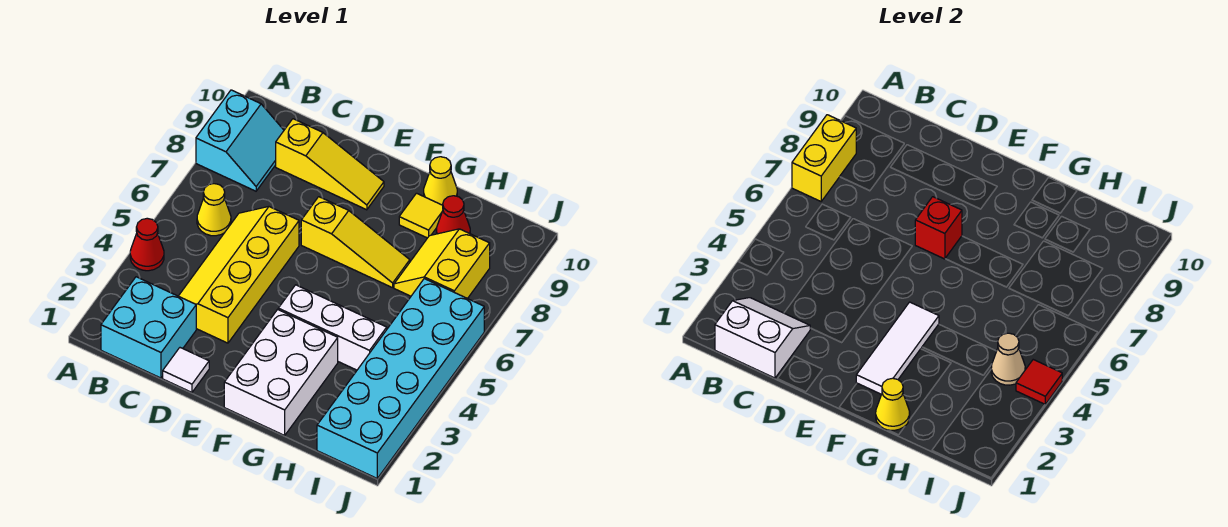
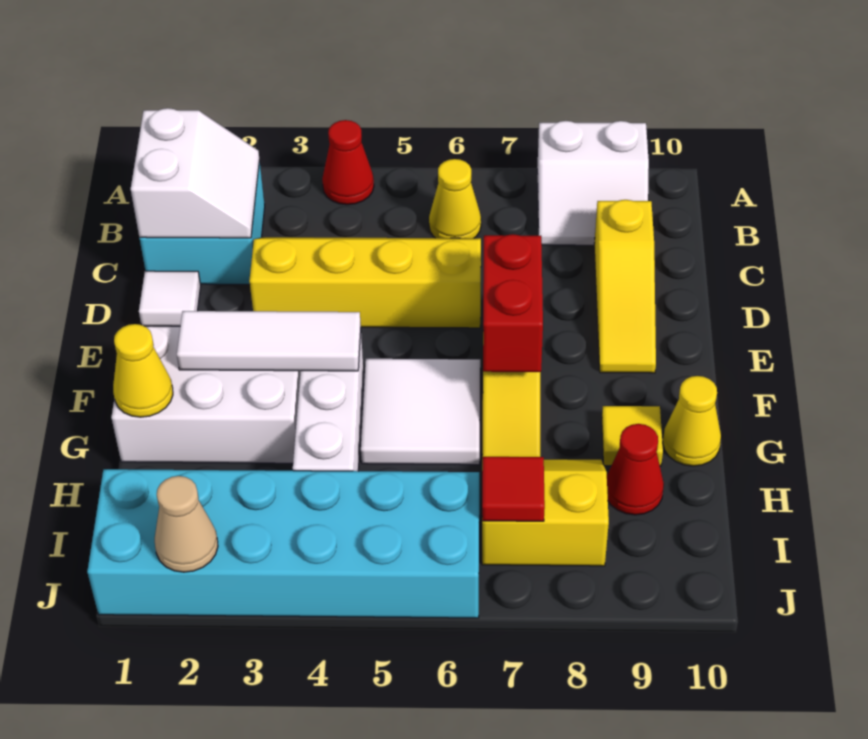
yellow 1x2 brick [792,115,856,201] -> none
cyan 2x2 slope [196,90,284,191] -> white 2x2 slope [537,121,649,245]
red 1x1 brick [915,197,962,259] -> red 1x2 brick [483,234,543,372]
none -> white 2x2 tile [361,359,480,465]
tan 1x1 cone [991,333,1025,385] -> tan 1x1 cone moved to [155,476,218,572]
red 1x1 tile [1016,360,1062,404] -> red 1x1 tile moved to [482,457,545,521]

